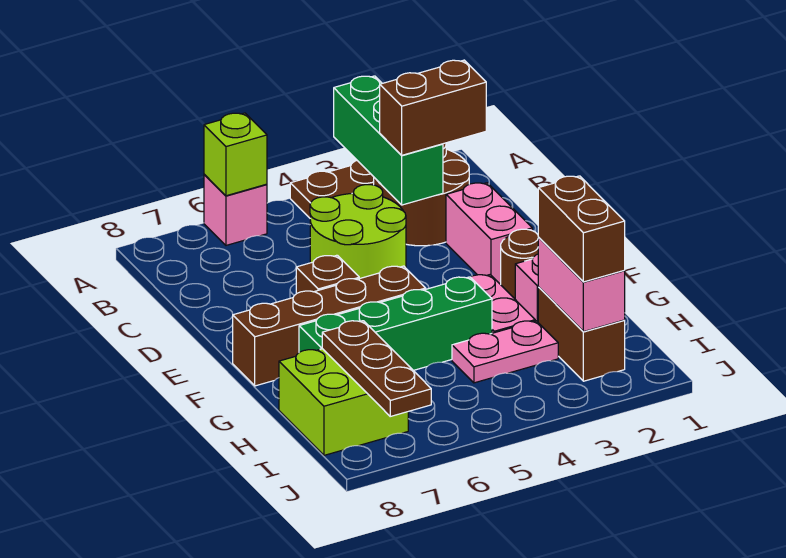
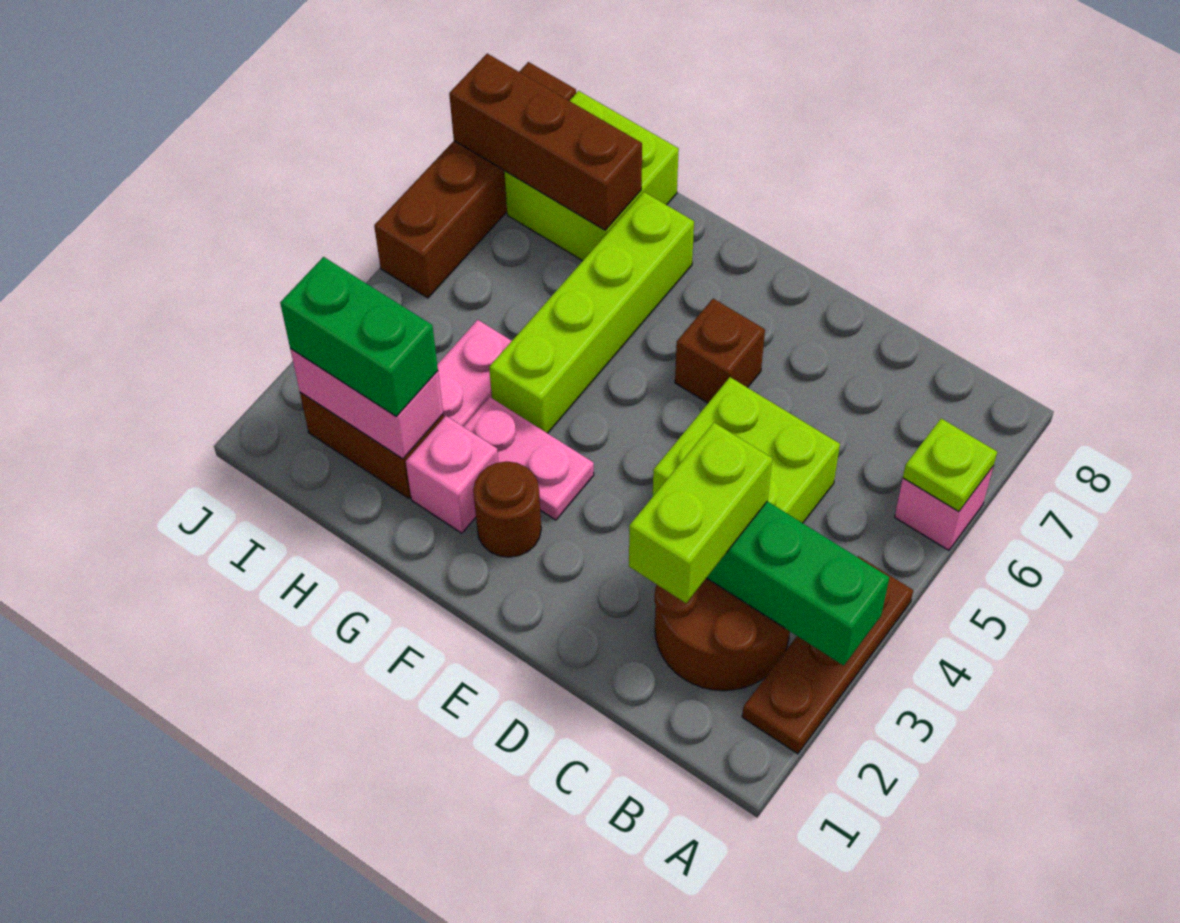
lime 1x1 brick [204,113,267,196] -> lime 1x1 plate [903,418,997,512]
brown 1x2 brick [380,60,486,155] -> lime 1x2 brick [629,423,772,603]
lime 2x2 round brick [310,185,406,279] -> lime 2x2 brick [653,377,840,523]
pink 1x2 brick [446,183,532,285] -> none
brown 1x4 brick [233,266,426,386] -> brown 1x4 brick moved to [374,62,576,298]
green 1x4 brick [299,277,492,370] -> lime 1x4 brick [489,192,694,433]
brown 1x2 brick [538,176,625,282] -> green 1x2 brick [280,257,438,417]
brown 1x3 plate [322,321,431,416] -> brown 1x3 brick [449,54,642,230]

